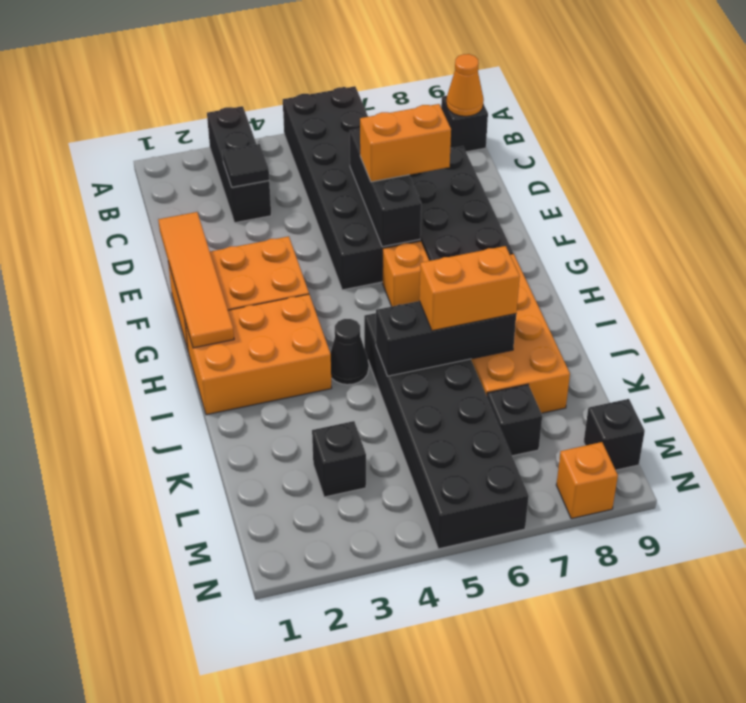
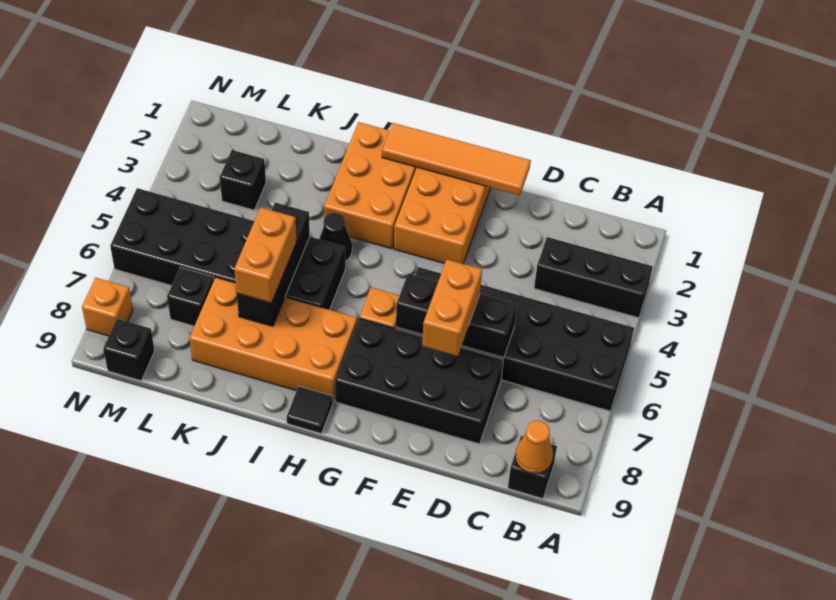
black 1x1 tile [223,144,269,187] -> black 1x1 tile moved to [287,386,333,433]

